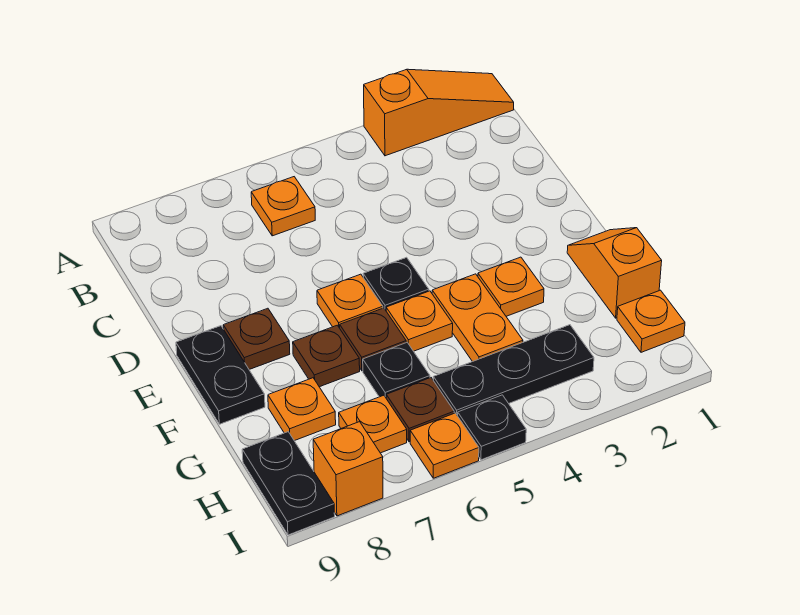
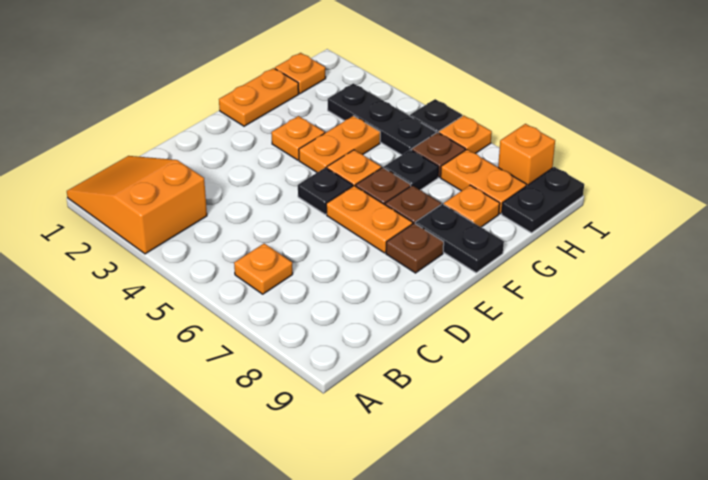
orange 1x3 slope [364,69,514,156] -> orange 2x3 slope [67,156,207,254]
orange 1x1 plate [317,274,383,328] -> orange 1x2 plate [326,186,413,253]
black 1x2 plate [176,326,265,424] -> black 1x2 plate turned to [415,204,504,273]
orange 1x2 slope [567,228,662,318] -> orange 1x2 plate [219,68,299,126]
orange 1x1 plate [339,395,407,453] -> orange 1x2 plate [441,150,526,214]

